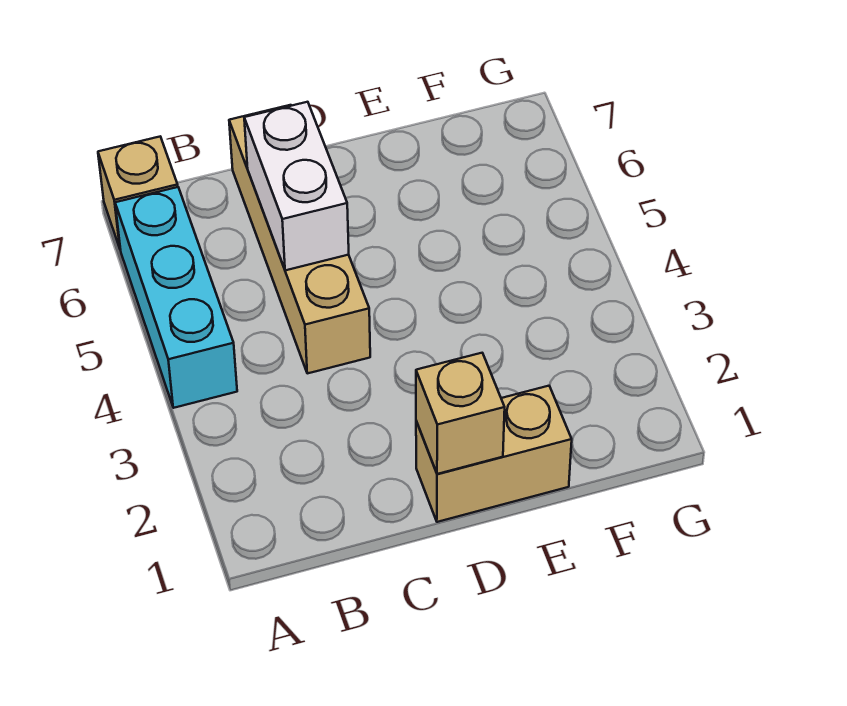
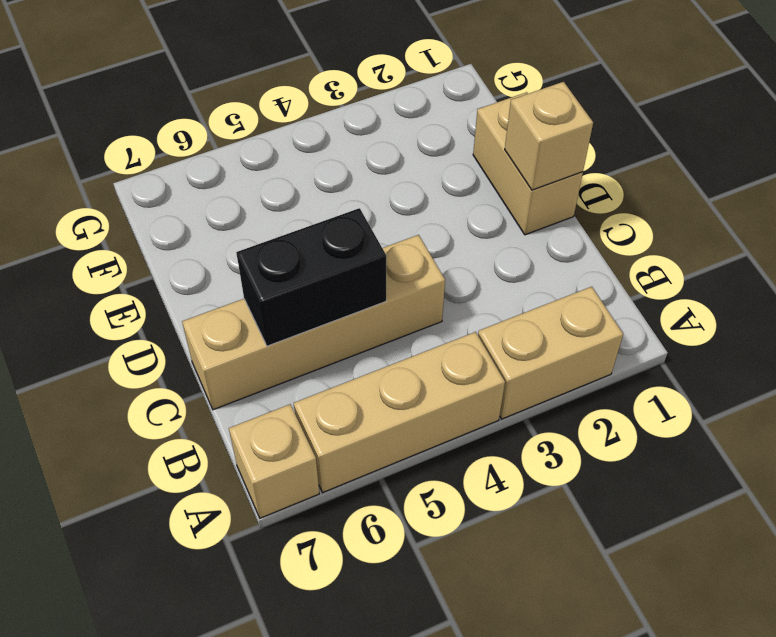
none -> tan 1x2 brick [478,287,623,419]
cyan 1x3 brick [115,187,237,408] -> tan 1x3 brick [294,332,505,493]
white 1x2 brick [244,102,349,270] -> black 1x2 brick [236,208,386,346]

